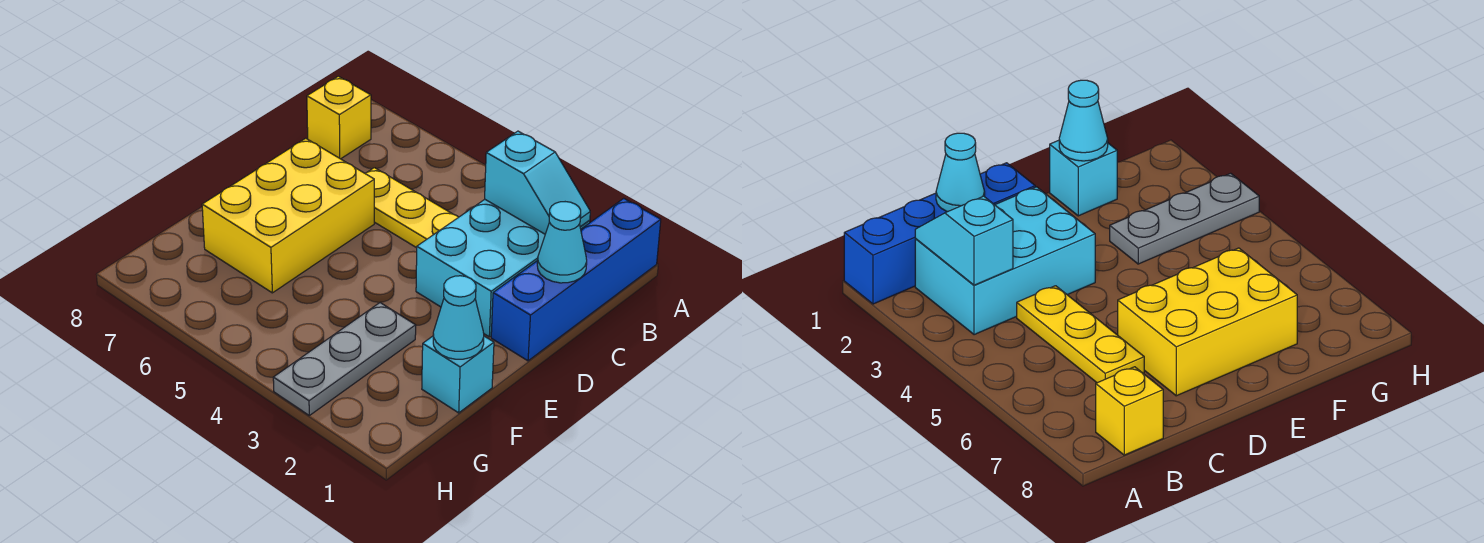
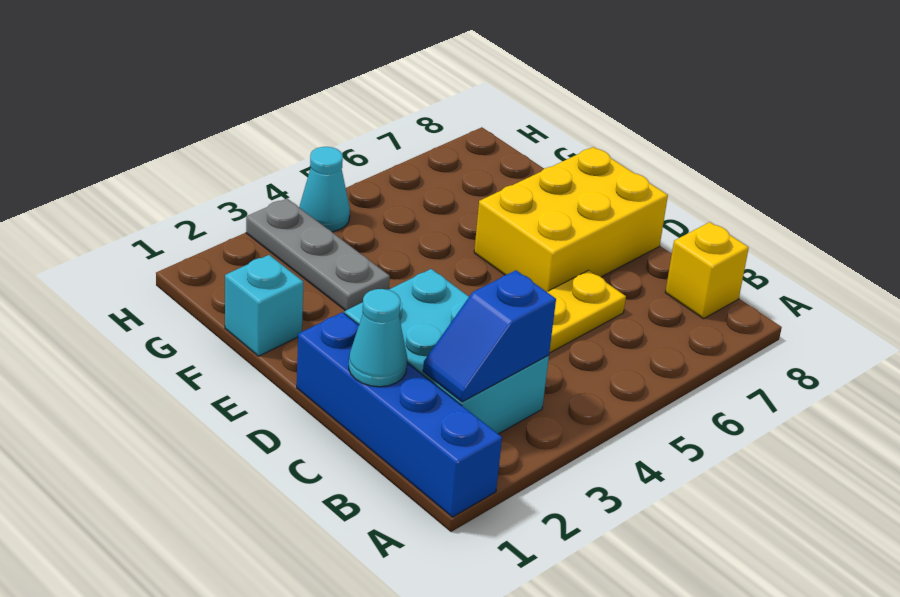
cyan 1x2 slope [485,131,590,234] -> blue 1x2 slope [423,270,556,402]
yellow 2x3 brick [202,138,374,293] -> yellow 2x3 brick turned to [474,147,668,292]
cyan 1x1 cone [433,276,484,359] -> cyan 1x1 cone moved to [299,147,350,232]

